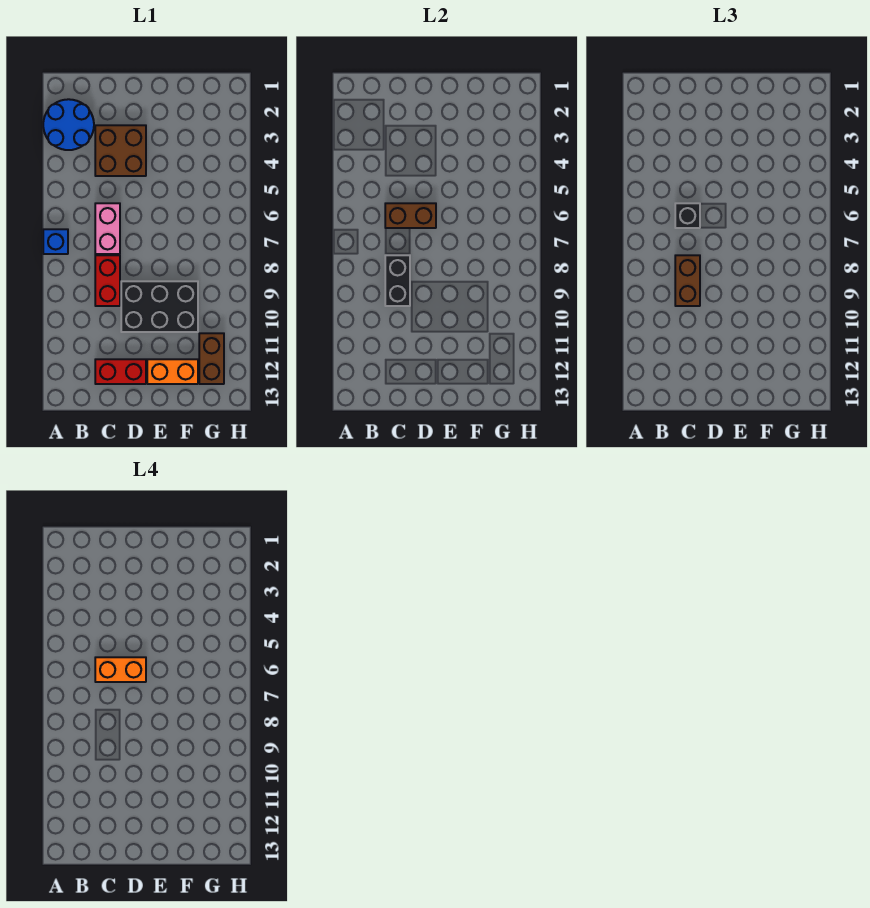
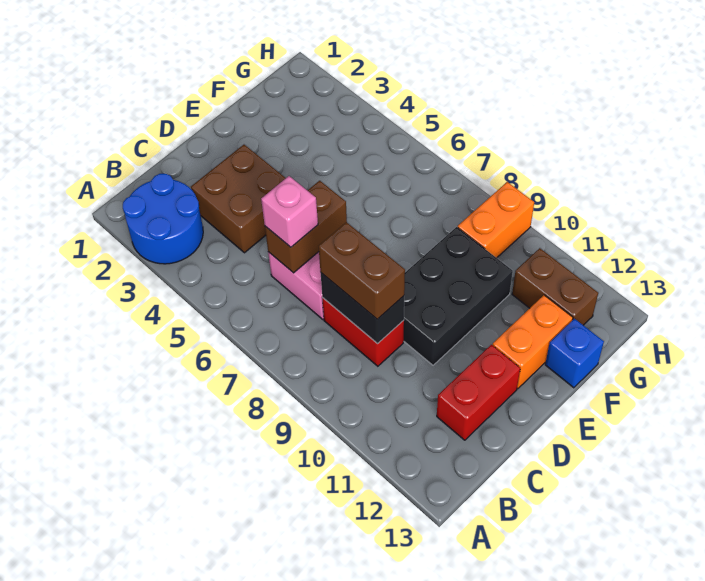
blue 1x1 brick [43,229,68,254] -> blue 1x1 brick moved to [545,319,604,388]
black 1x1 brick [675,203,700,228] -> pink 1x1 brick [261,176,318,247]
orange 1x2 brick [95,657,146,682] -> orange 1x2 brick moved to [458,182,534,258]

